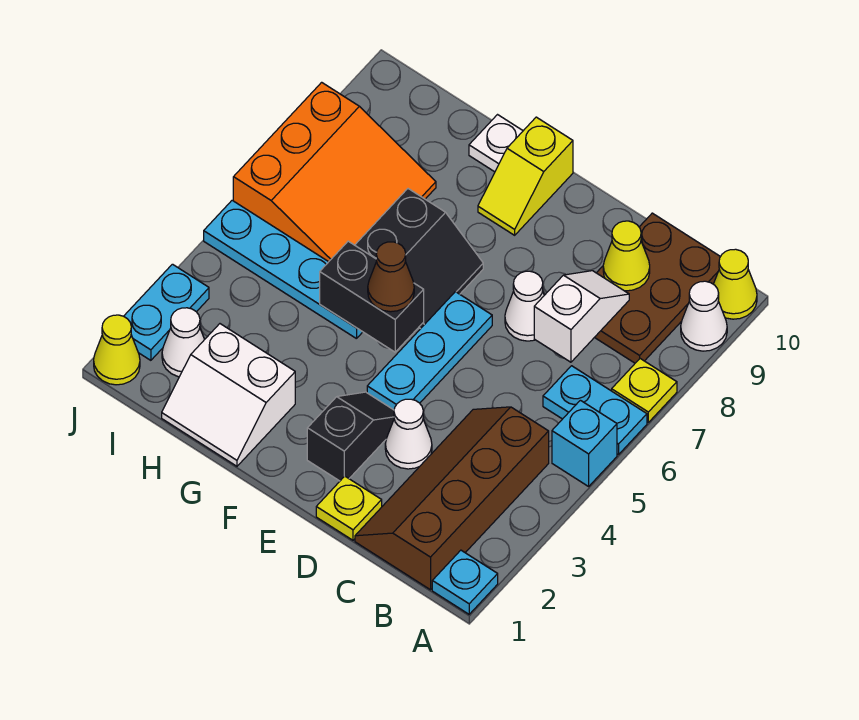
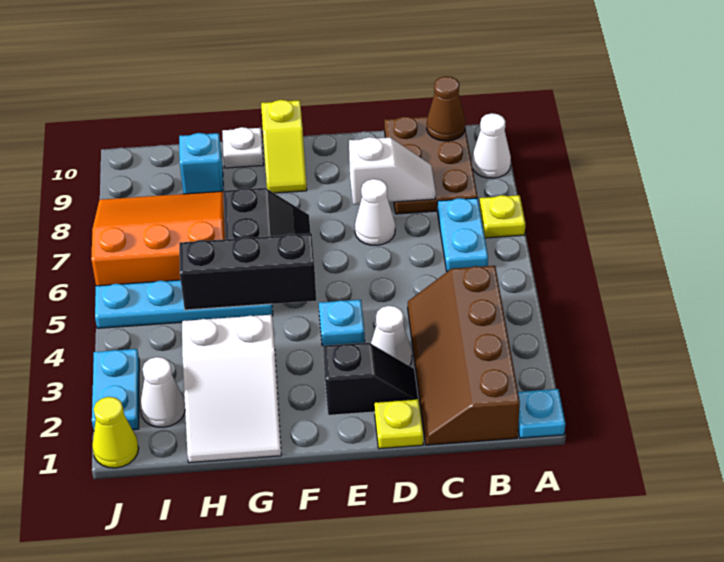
cyan 1x1 brick [552,400,617,486] -> cyan 1x1 brick moved to [179,133,224,194]
cyan 1x2 plate [543,366,647,455] -> cyan 1x2 plate turned to [437,198,488,272]
yellow 1x1 cone [714,249,757,319] -> none
white 1x2 slope [534,271,629,362] -> white 1x2 slope turned to [349,137,436,205]
yellow 1x1 cone [603,221,650,291] -> none
black 1x2 slope [307,392,394,481] -> black 1x2 slope turned to [323,342,418,415]
cyan 1x3 plate [367,292,492,410] -> cyan 1x1 plate [319,300,365,346]
black 1x2 brick [320,241,424,352] -> black 1x3 brick [179,233,316,310]
brown 1x1 cone [368,242,414,312] -> brown 1x1 cone moved to [427,76,465,141]
white 2x2 slope [162,324,295,466] -> white 2x3 slope [182,315,281,463]
orange 3x3 slope [233,82,436,262] -> orange 3x3 slope turned to [91,191,225,286]

